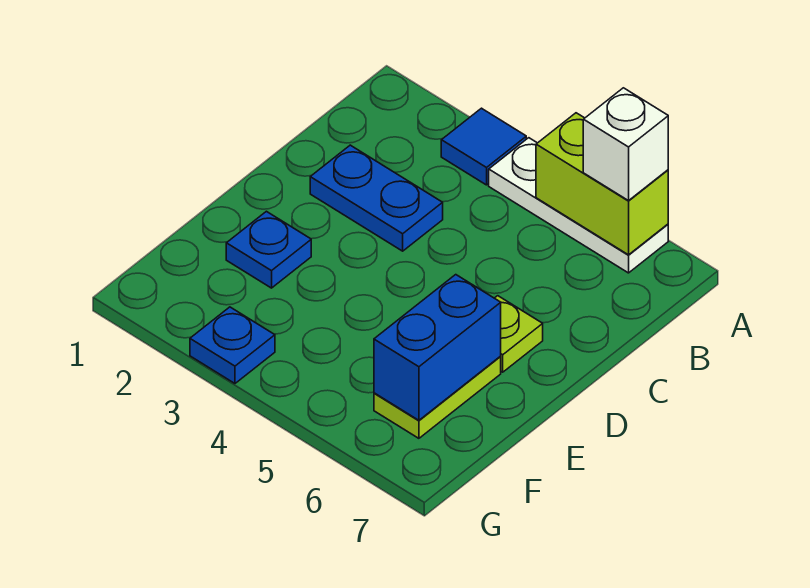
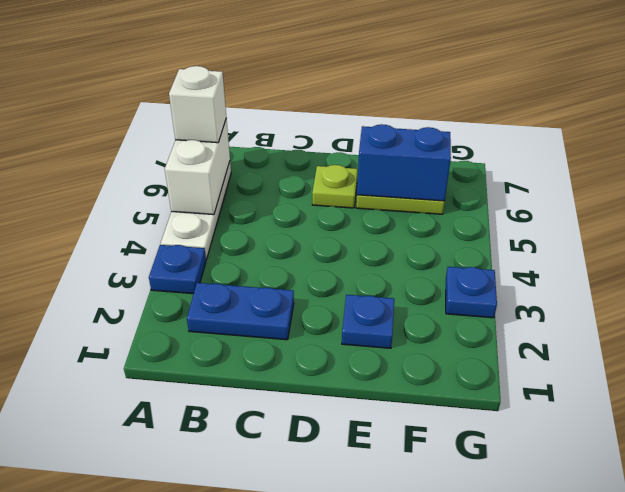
blue 1x1 tile [441,108,526,185] -> blue 1x1 plate [149,245,206,294]
lime 1x2 brick [536,113,668,255] -> white 1x2 brick [165,118,230,215]
blue 1x2 plate [310,145,443,251] -> blue 1x2 plate turned to [187,283,294,340]

